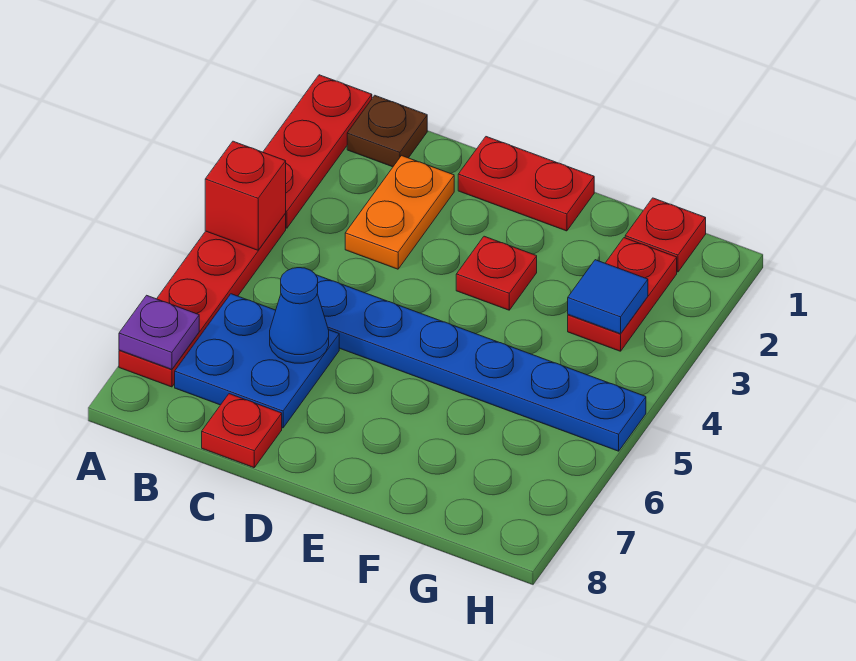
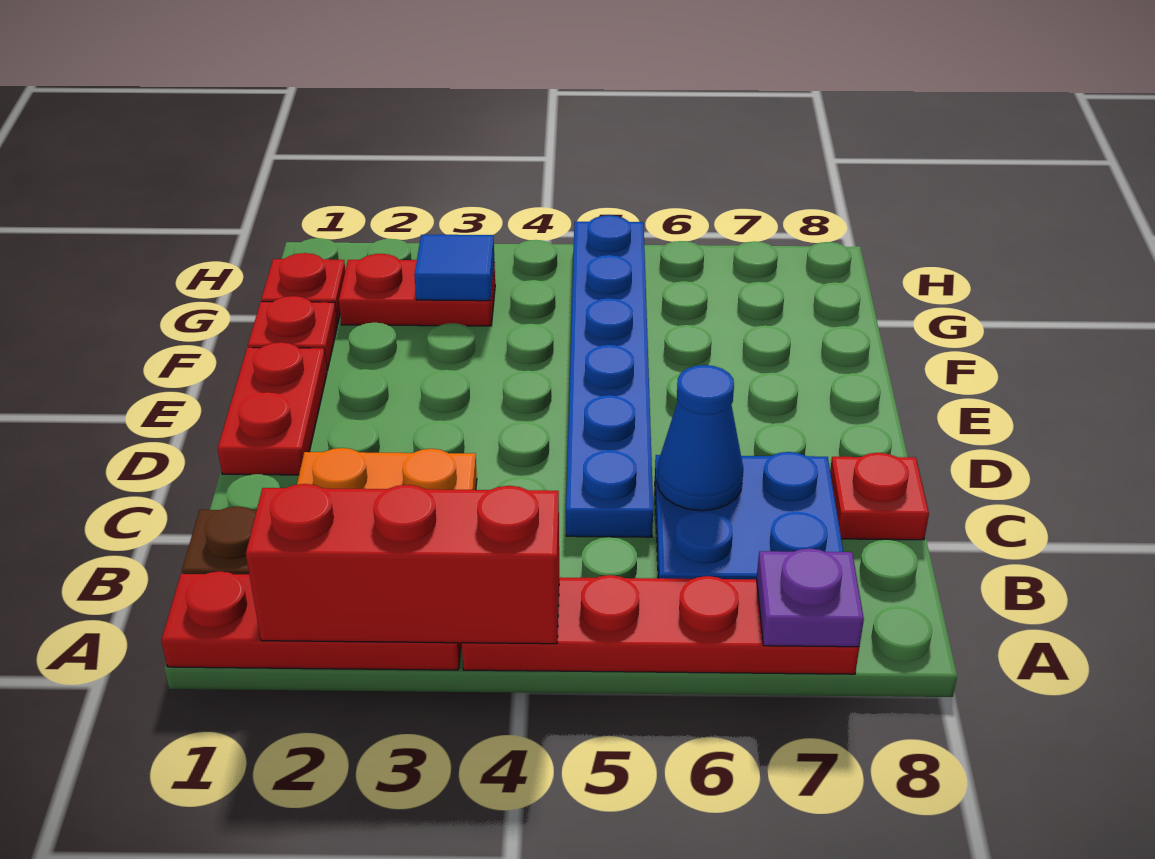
red 1x1 brick [205,141,286,250] -> red 1x3 brick [246,484,559,644]
red 1x1 plate [456,236,537,310] -> red 1x1 plate moved to [248,296,337,371]

